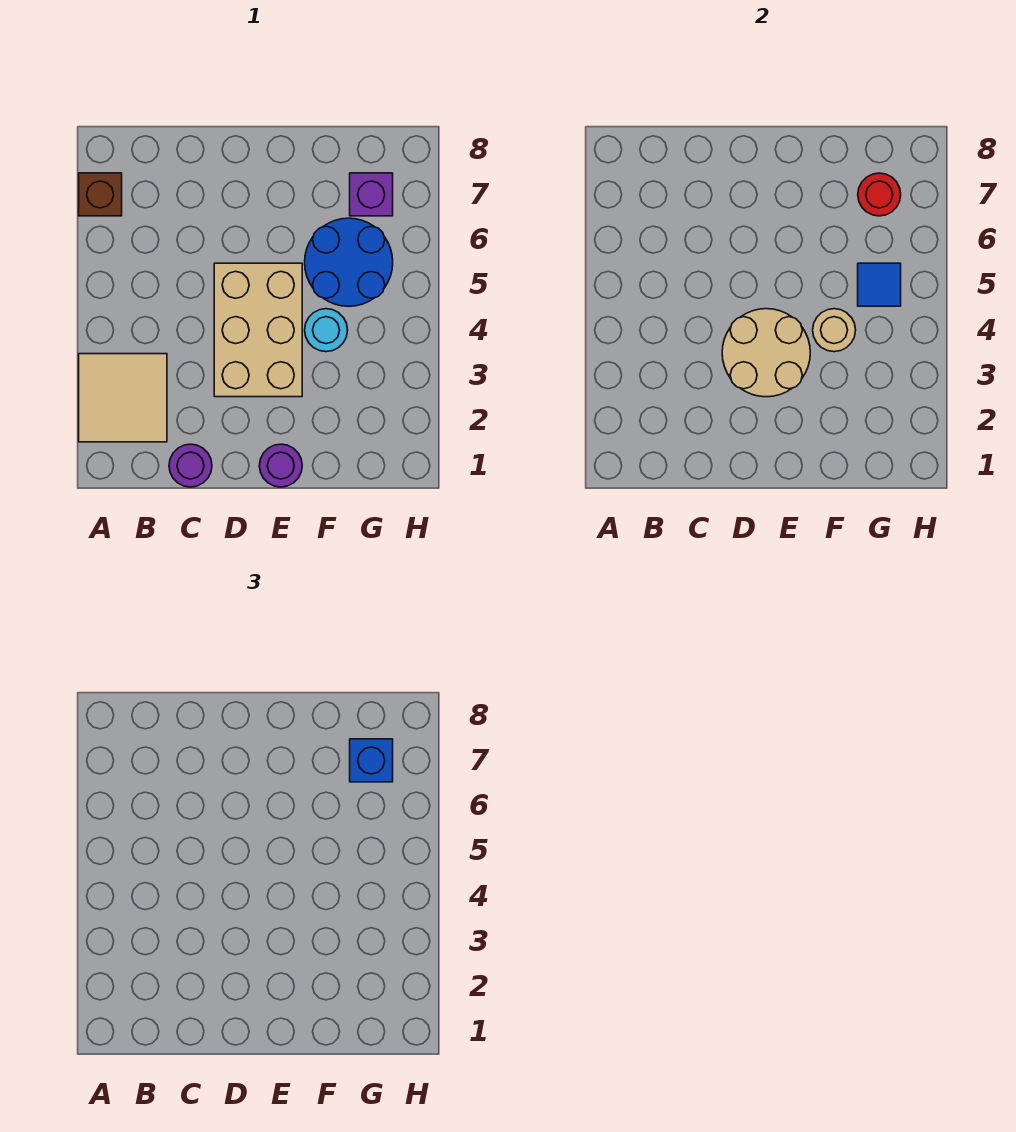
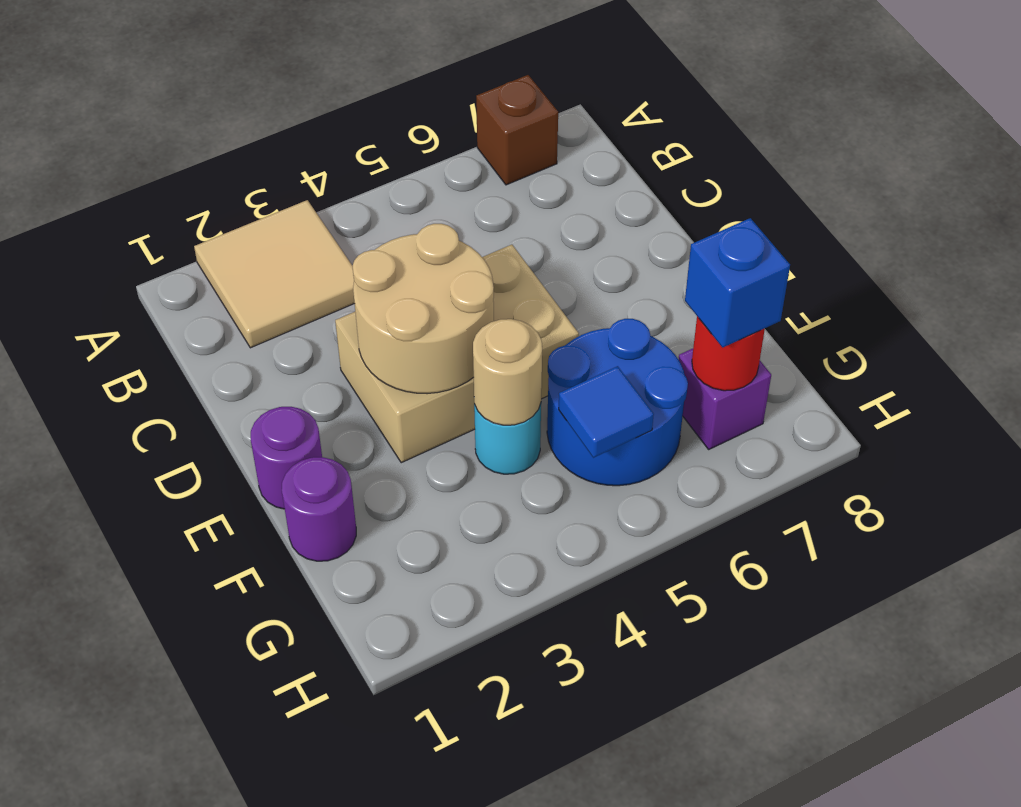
purple 1x1 round brick [169,444,212,487] -> purple 1x1 round brick moved to [282,457,356,561]

